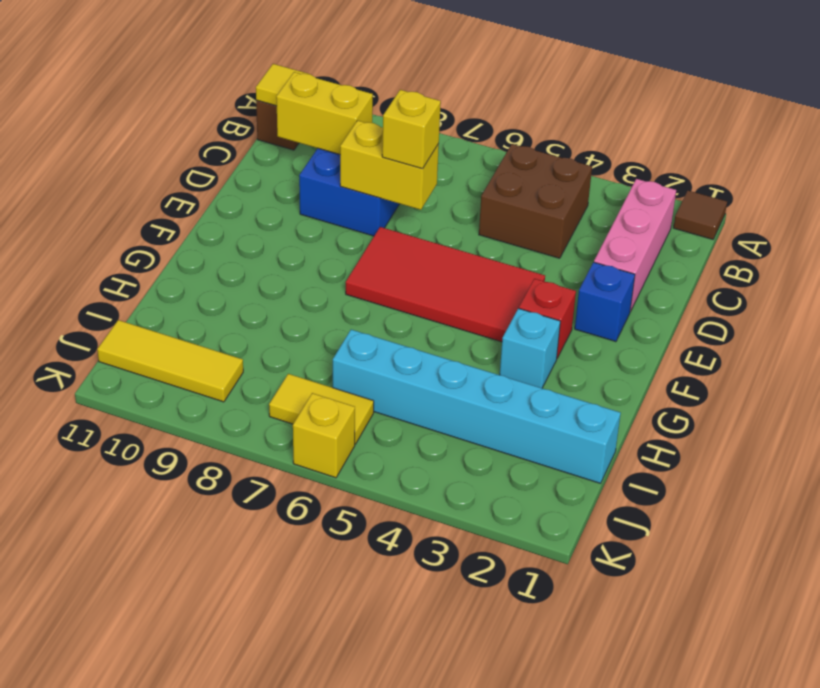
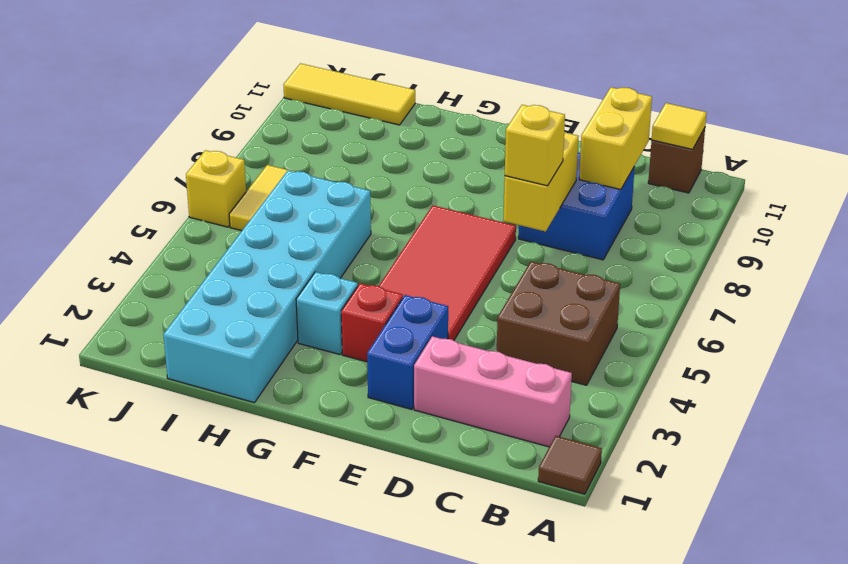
blue 1x1 brick [575,262,635,342] -> blue 1x2 brick [367,295,448,409]
cyan 1x6 brick [333,330,621,483] -> cyan 2x6 brick [163,171,371,403]
yellow 1x3 tile [97,320,243,402] -> yellow 1x3 tile turned to [283,63,415,125]

